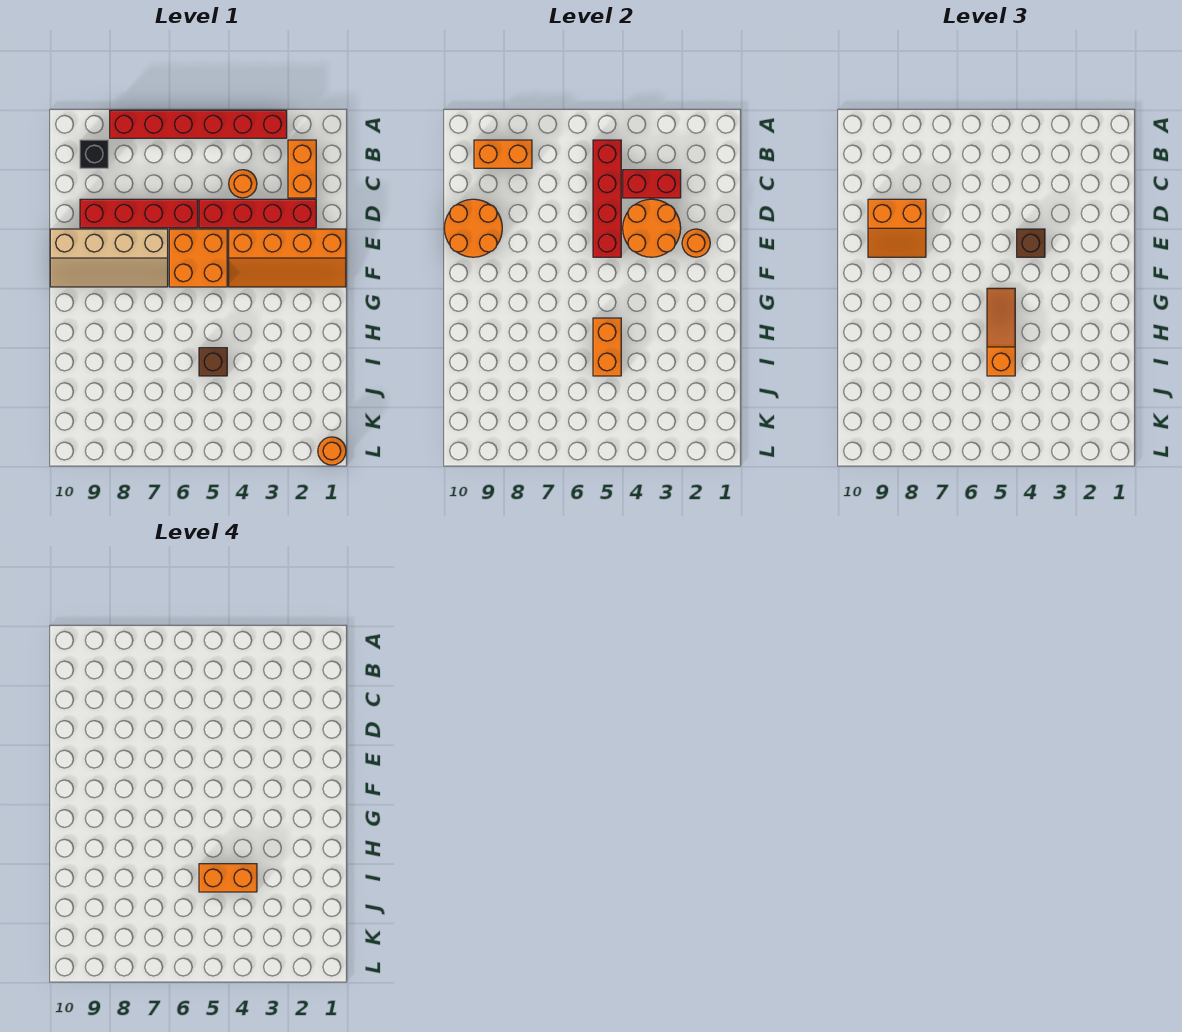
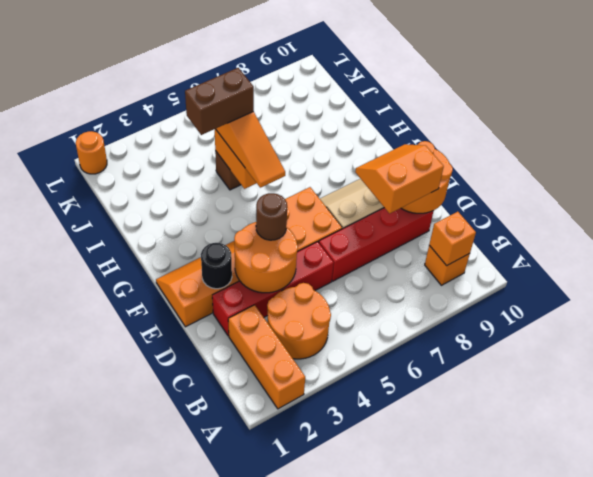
red 1x6 brick [110,110,287,138] -> none
orange 1x2 brick [288,140,316,198] -> orange 1x3 brick [228,305,305,409]
red 1x4 brick [593,140,621,257] -> none
orange 1x2 brick [474,140,532,168] -> orange 1x1 brick [429,212,476,266]
black 1x1 brick [80,140,108,168] -> orange 1x1 brick [425,245,470,285]
red 1x2 brick [623,170,681,198] -> none
orange 1x1 round brick [229,170,257,198] -> orange 2x2 round brick [267,283,331,359]
orange 1x1 round brick [682,229,710,257] -> black 1x1 round brick [201,243,232,289]
brown 1x1 brick [1017,229,1045,257] -> brown 1x1 round brick [256,193,287,240]
orange 1x2 brick [199,864,257,892] -> brown 1x2 brick [185,68,254,135]

